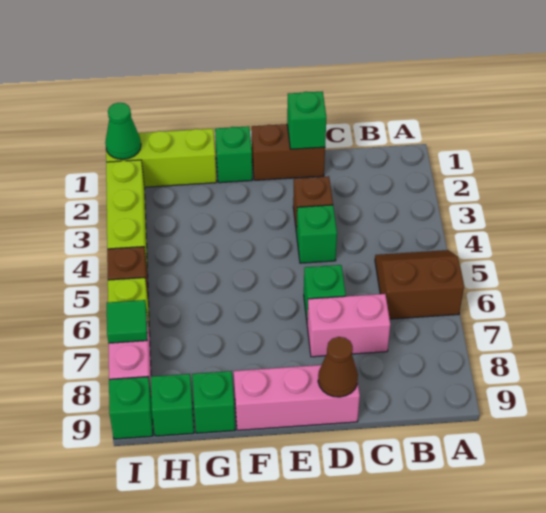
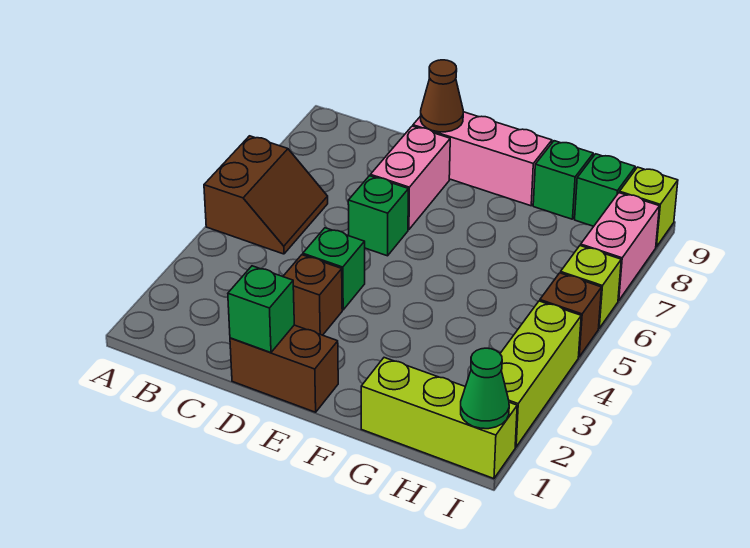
brown 2x2 slope [375,250,464,319] -> brown 2x2 slope turned to [204,136,328,254]
pink 1x2 brick [307,294,390,357] -> pink 1x2 brick turned to [370,126,450,230]
green 1x1 brick [215,126,252,183] -> none
green 1x1 tile [107,300,147,343] -> none
green 1x1 brick [109,377,153,439] -> lime 1x1 brick [620,167,678,247]

